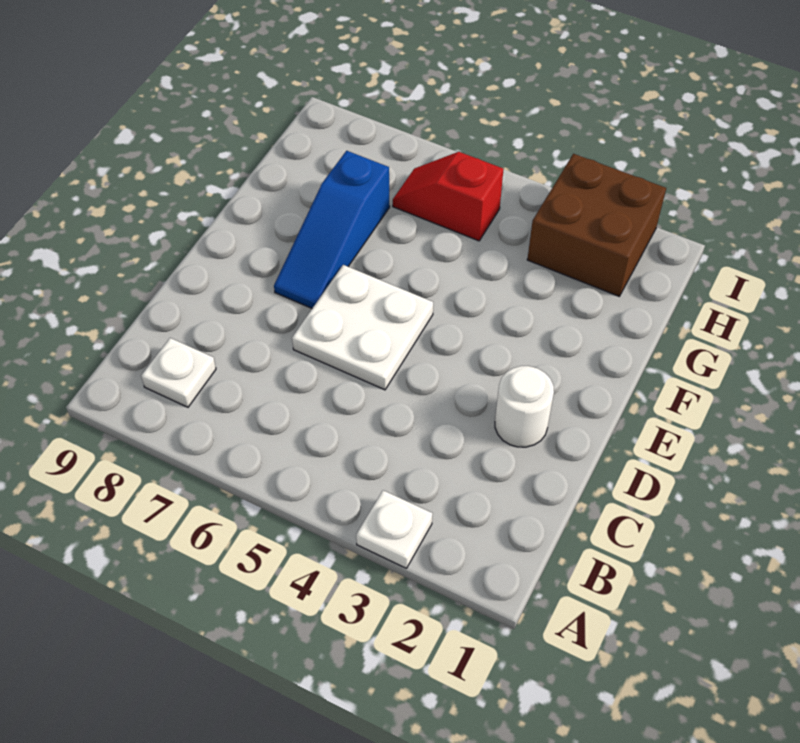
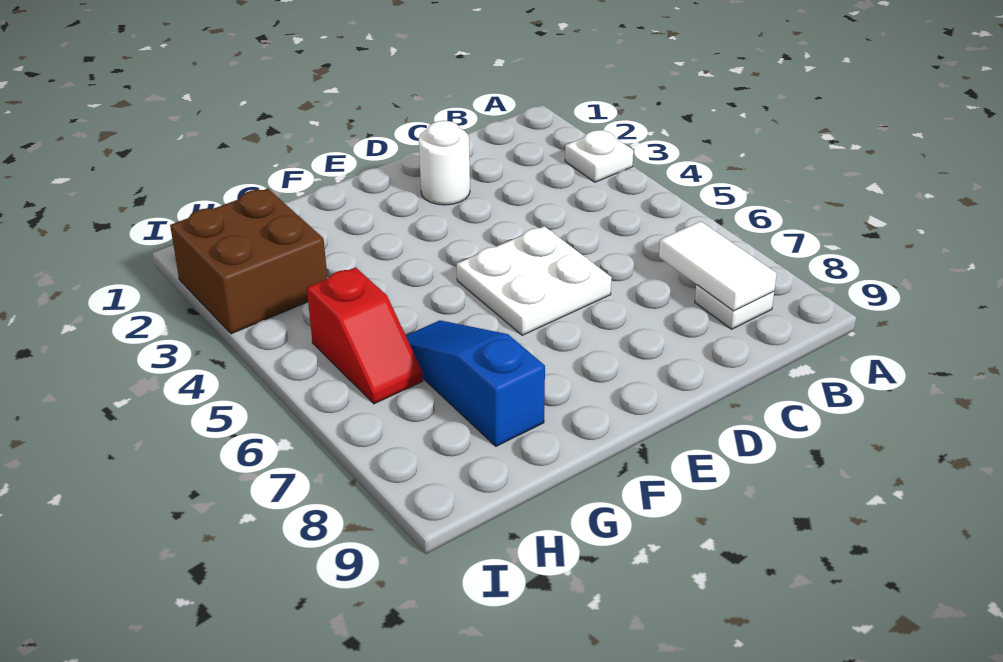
none -> white 1x2 tile [659,221,777,311]
blue 1x3 slope [274,151,390,308] -> blue 1x3 slope turned to [406,320,545,446]

